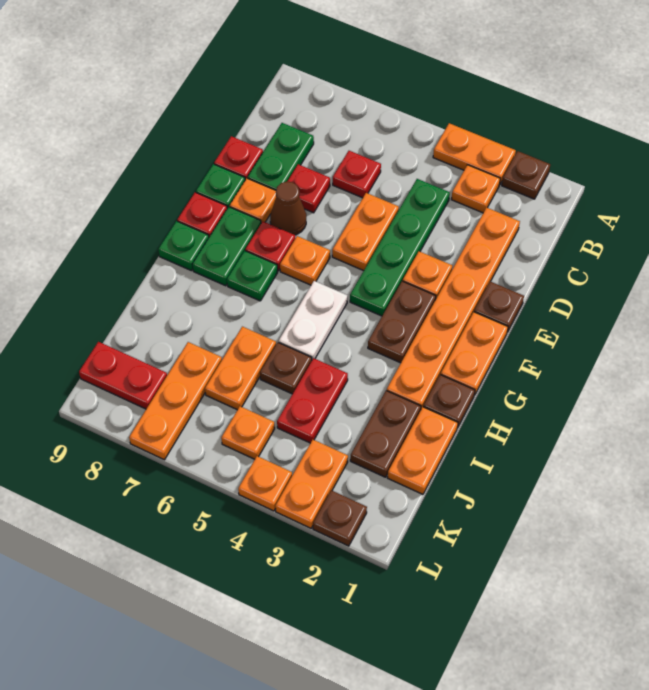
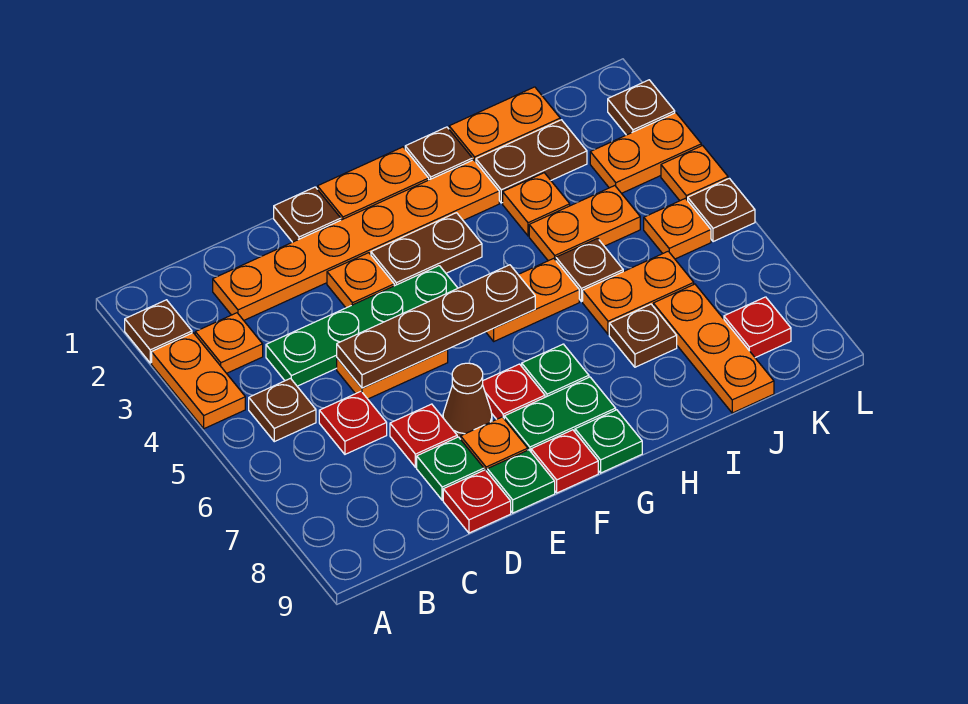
none -> brown 1x1 plate [249,378,316,442]
green 1x2 plate [248,123,314,190] -> green 1x1 plate [417,437,484,500]
none -> brown 1x4 plate [337,265,535,388]
orange 1x1 plate [280,236,330,285] -> orange 1x1 plate moved to [503,173,570,236]
white 1x2 plate [279,281,347,360] -> orange 1x2 plate [486,258,579,341]
red 1x2 plate [277,358,348,443] -> orange 1x2 plate [529,186,640,261]
none -> brown 1x1 plate [609,304,677,367]
orange 1x3 plate [129,342,222,460] -> orange 1x3 plate turned to [653,284,774,413]
red 1x2 plate [79,342,167,409] -> red 1x1 plate [724,297,791,358]
none -> brown 1x1 plate [688,178,755,242]

